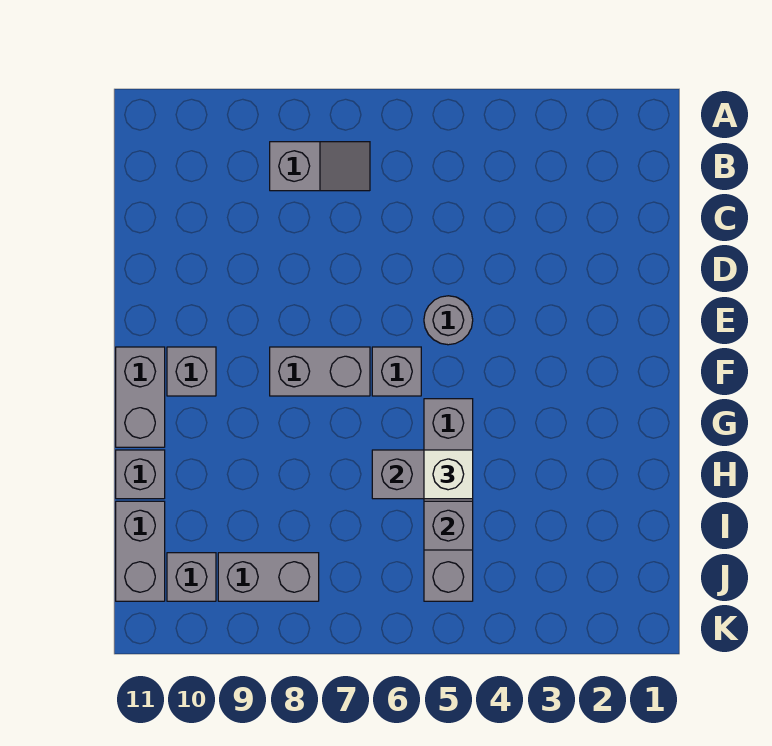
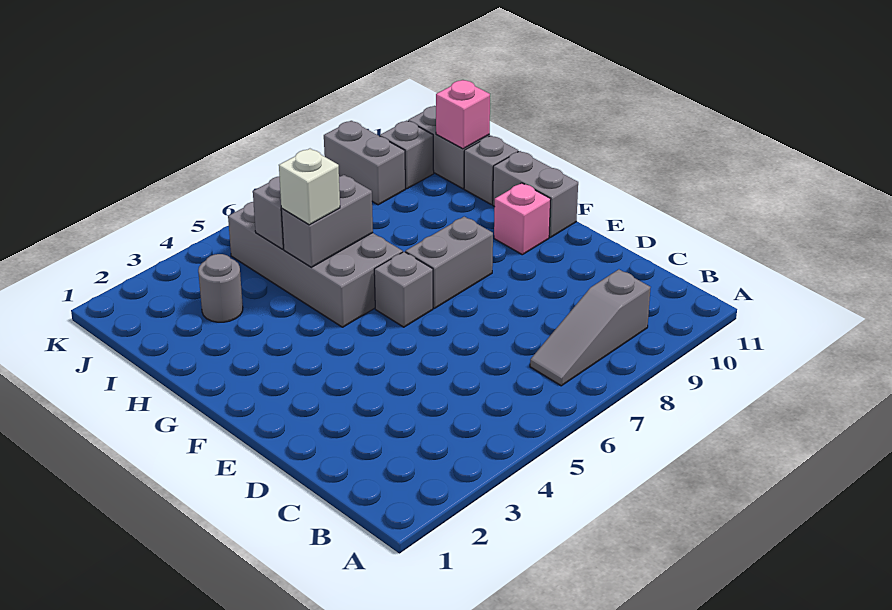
grey 1x2 slope [270,142,370,191] -> grey 1x3 slope [530,269,651,386]
grey 1x1 round brick [424,296,473,345] -> grey 1x1 round brick moved to [198,254,243,322]
grey 1x1 brick [167,347,216,396] -> pink 1x1 brick [494,183,551,255]
grey 1x4 brick [424,399,473,601] -> grey 2x4 brick [228,202,403,327]
none -> pink 1x1 brick [436,80,490,149]
grey 1x2 brick [218,553,319,601] -> grey 1x2 brick turned to [324,121,405,205]

